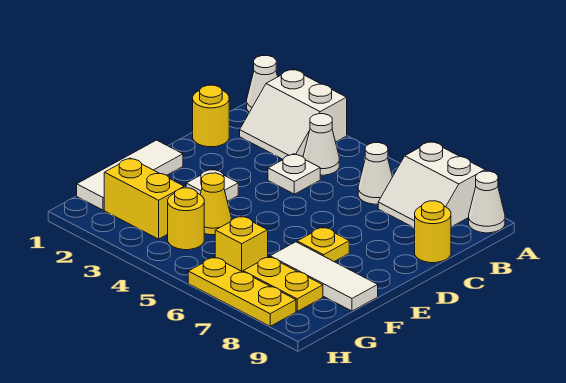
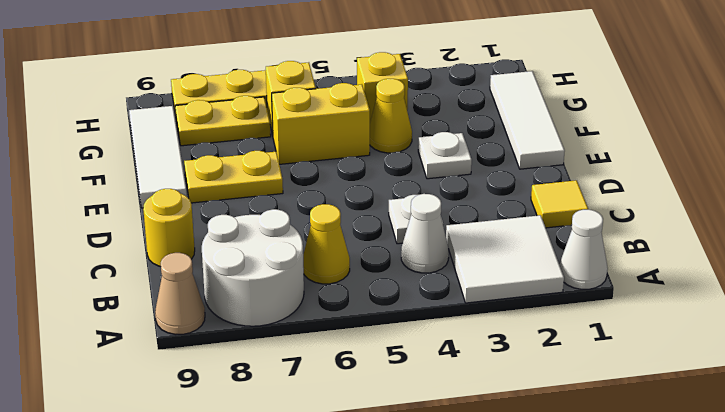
white 2x2 slope [240,69,347,159] -> white 2x2 tile [446,215,564,303]
white 2x2 slope [378,142,485,228] -> white 2x2 round brick [202,209,304,326]
white 1x1 cone [469,171,505,233] -> tan 1x1 cone [155,253,205,335]
white 1x1 cone [358,143,392,204] -> yellow 1x1 cone [303,204,350,284]
yellow 1x1 round brick [193,85,229,147] -> yellow 1x1 tile [531,180,588,228]
yellow 1x1 plate [297,227,349,262] -> yellow 1x2 plate [184,151,283,203]
white 1x3 tile [270,242,378,311] -> white 1x3 tile turned to [129,106,187,208]
yellow 1x2 brick [104,158,184,239] -> yellow 1x2 brick moved to [272,83,370,164]
yellow 1x1 round brick [168,188,204,250] -> yellow 1x1 brick [357,52,408,121]

